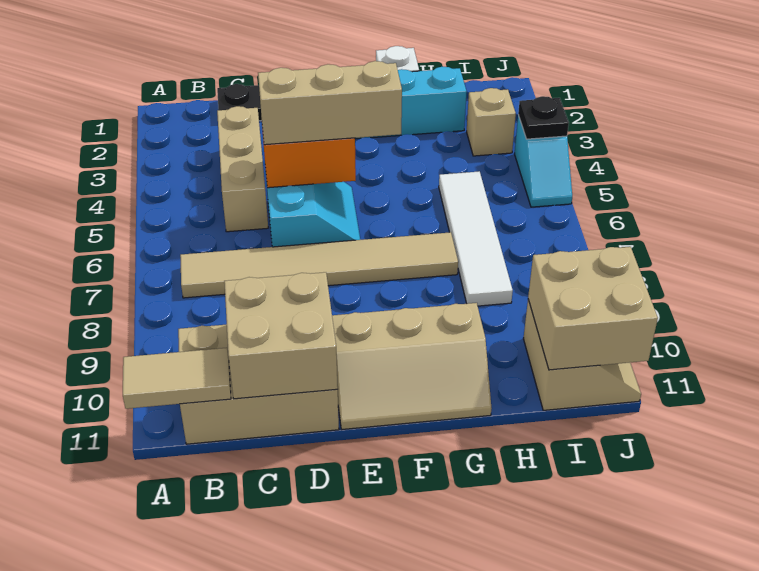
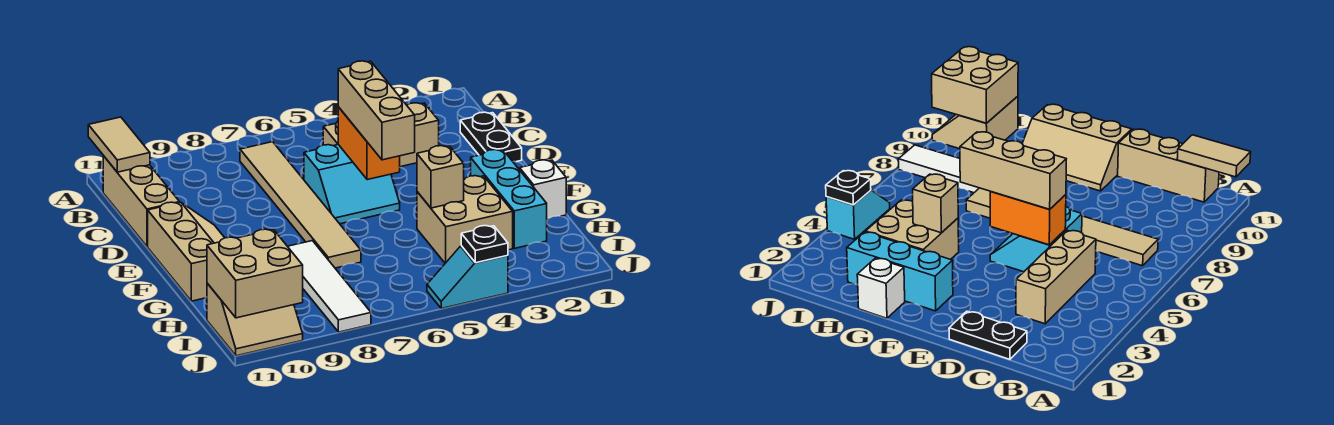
tan 2x3 brick [178,324,339,444] -> tan 1x3 brick [103,156,180,247]
tan 2x2 brick [224,272,338,399] -> tan 2x2 brick moved to [417,176,513,263]
tan 2x3 slope [332,303,491,429] -> tan 2x3 slope turned to [148,202,224,301]
white 1x4 tile [439,171,513,306] -> white 1x4 tile turned to [288,241,371,332]
tan 1x1 brick [467,88,516,156] -> tan 1x1 brick moved to [417,146,464,208]

